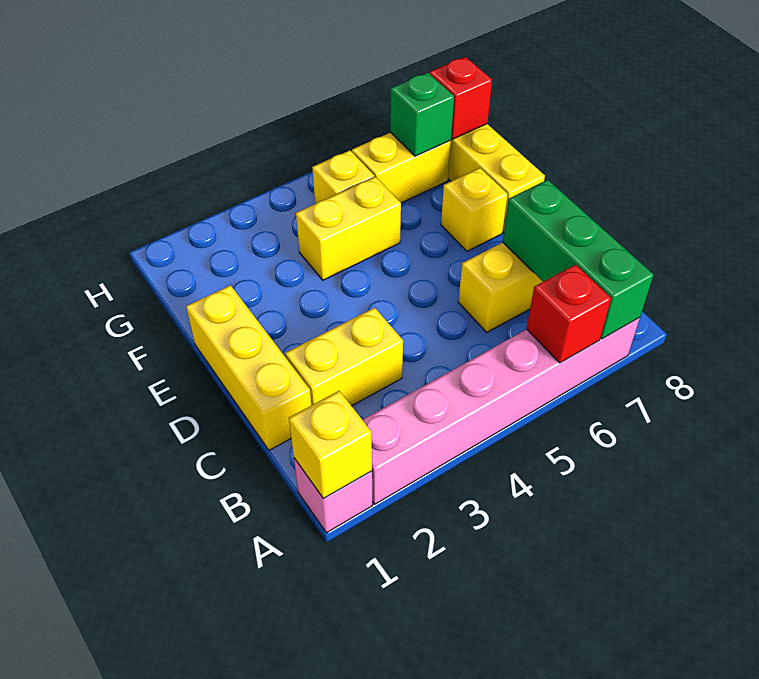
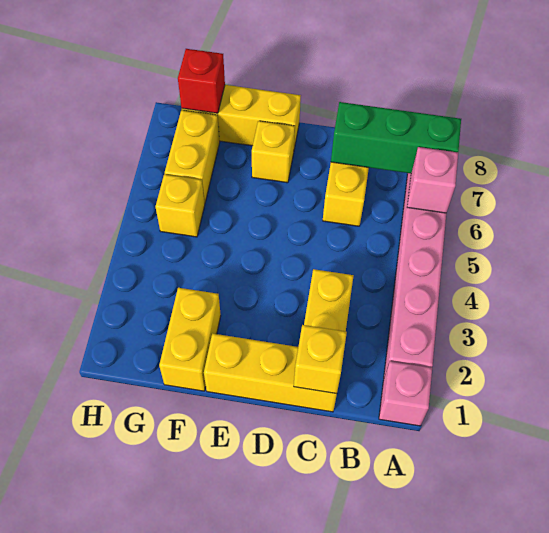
yellow 1x1 brick [289,391,372,499] -> yellow 1x1 brick moved to [294,325,347,394]
red 1x1 brick [527,265,611,363] -> pink 1x1 brick [407,147,458,213]
yellow 1x2 brick [296,177,401,280] -> yellow 1x2 brick moved to [159,288,221,391]
green 1x1 brick [390,73,454,156] -> none

